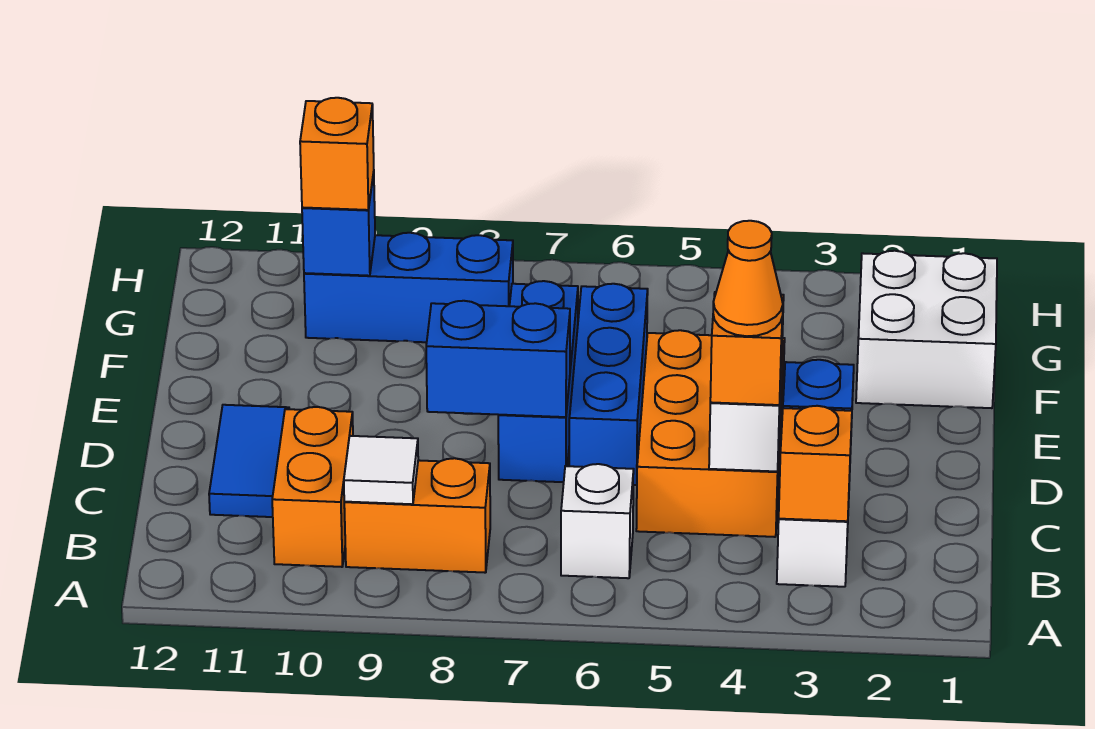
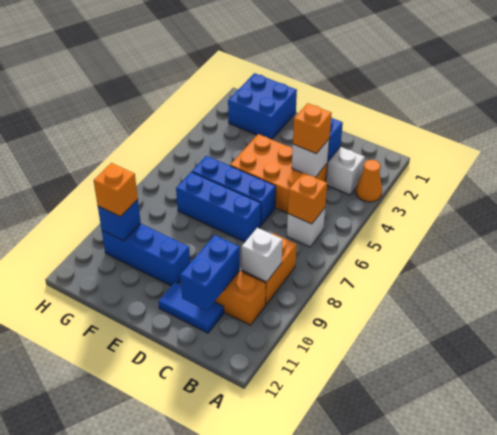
orange 1x1 brick [779,406,852,521] -> orange 1x1 brick moved to [288,173,327,224]
white 1x1 tile [344,436,418,504] -> white 1x1 brick [242,228,282,282]
orange 1x1 cone [713,221,783,336] -> orange 1x1 cone moved to [356,160,382,202]
blue 1x2 brick [426,301,570,417] -> blue 1x2 brick moved to [180,235,240,311]
white 2x2 brick [856,251,997,408] -> blue 2x2 brick [228,73,297,139]
blue 1x3 brick [304,233,513,342] -> blue 1x3 brick turned to [102,224,190,286]

